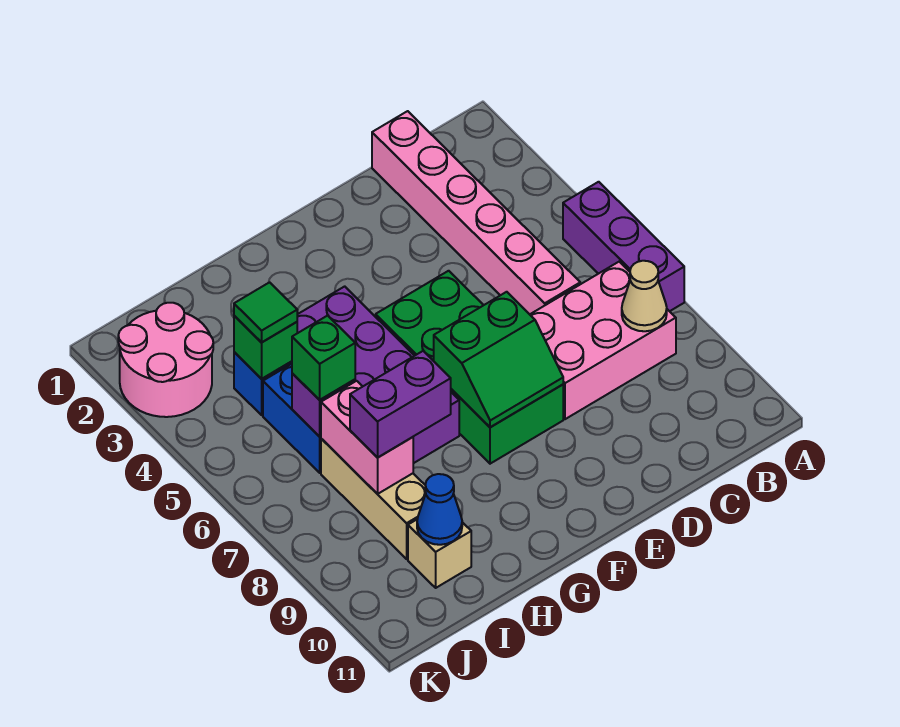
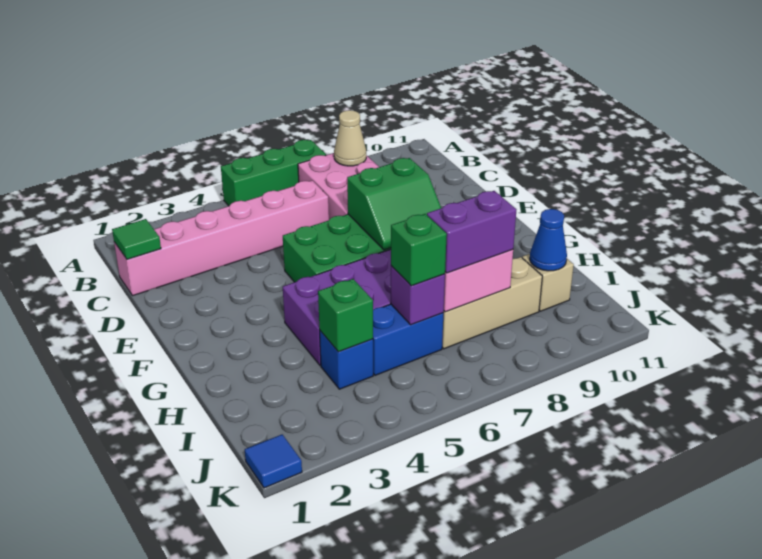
purple 1x3 brick [563,182,684,311] -> green 1x3 brick [221,140,326,206]
green 2x2 slope [434,292,563,427] -> green 2x2 slope turned to [347,158,441,250]
purple 1x2 brick [350,351,451,458] -> purple 1x2 brick turned to [427,191,517,273]
green 1x1 tile [234,282,297,342] -> green 1x1 tile moved to [112,219,161,259]
pink 2x2 round brick [118,303,213,417] -> none
none -> blue 1x1 tile [245,435,302,488]

